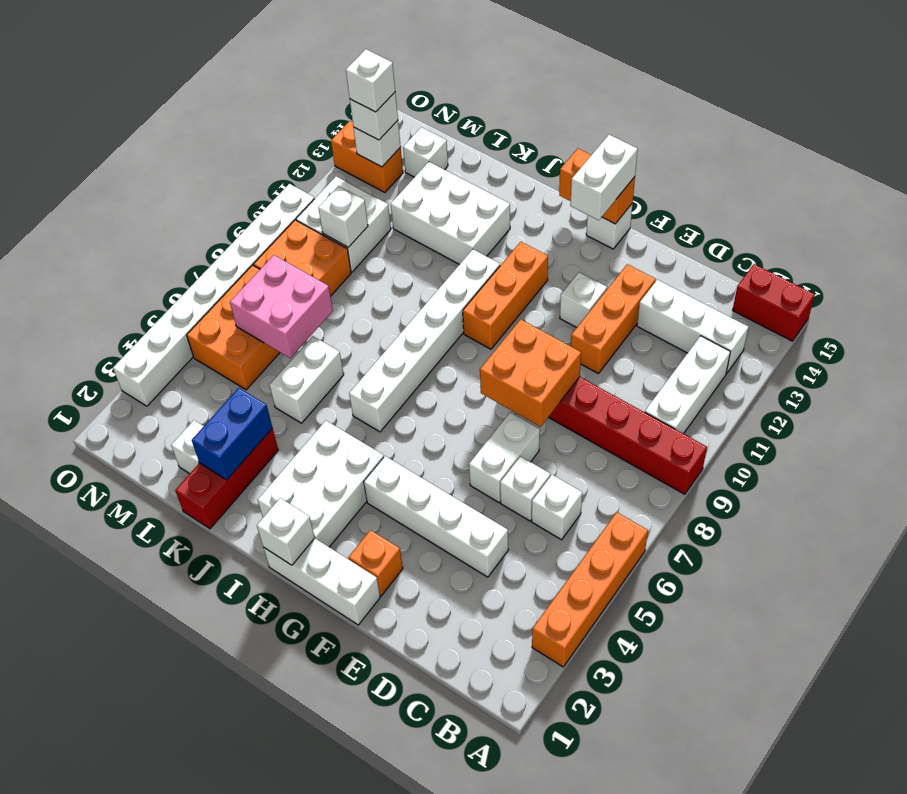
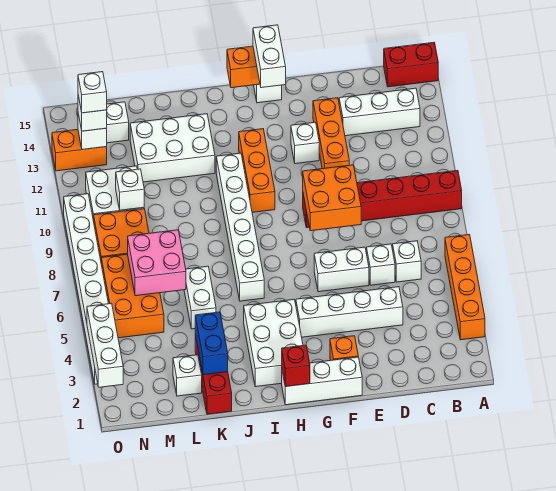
white 1x3 brick [645,336,730,434] -> white 1x3 brick moved to [87,303,123,387]
white 1x2 brick [469,412,540,502] -> white 1x2 brick turned to [314,247,369,292]
white 1x1 brick [257,498,315,565] -> red 1x1 brick [282,345,310,387]

